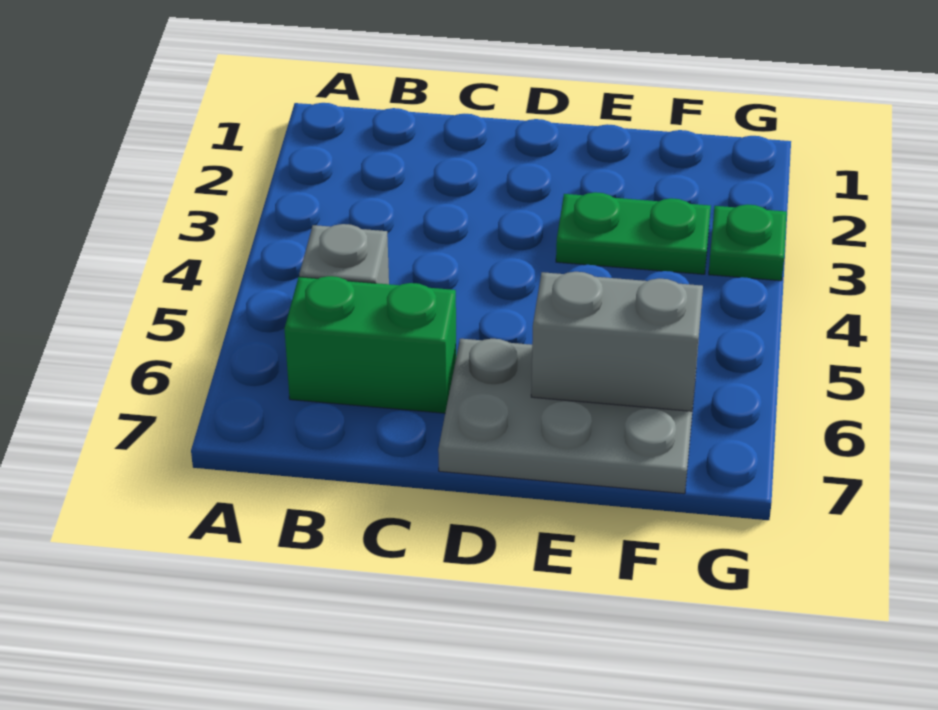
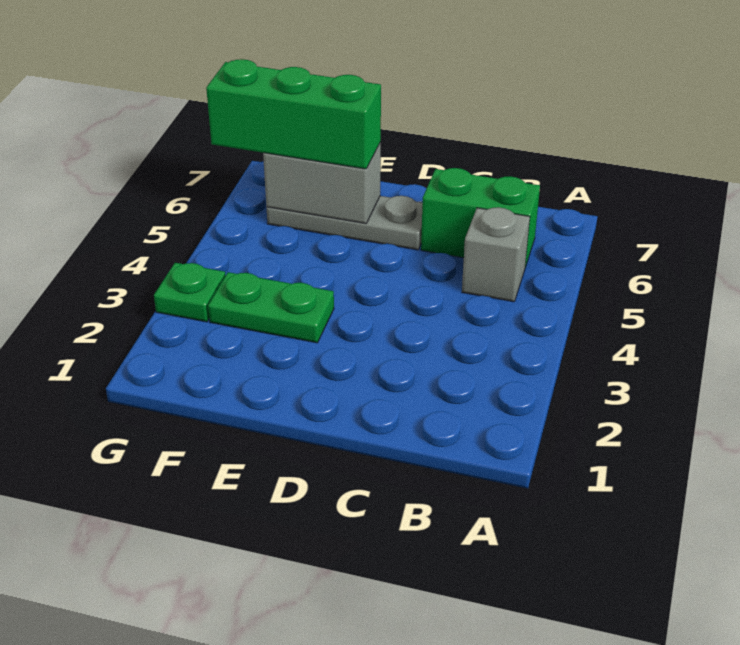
grey 2x3 plate [438,339,696,494] -> grey 1x3 plate [266,196,423,250]
none -> green 1x3 brick [206,59,381,169]

